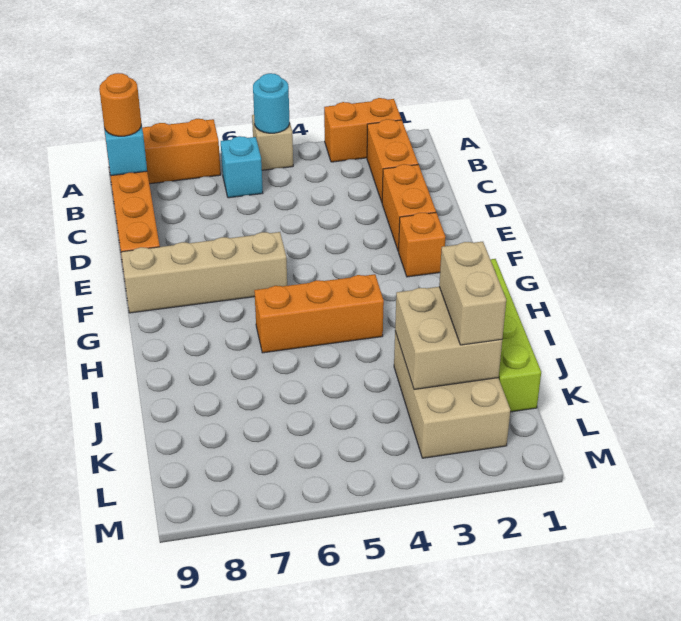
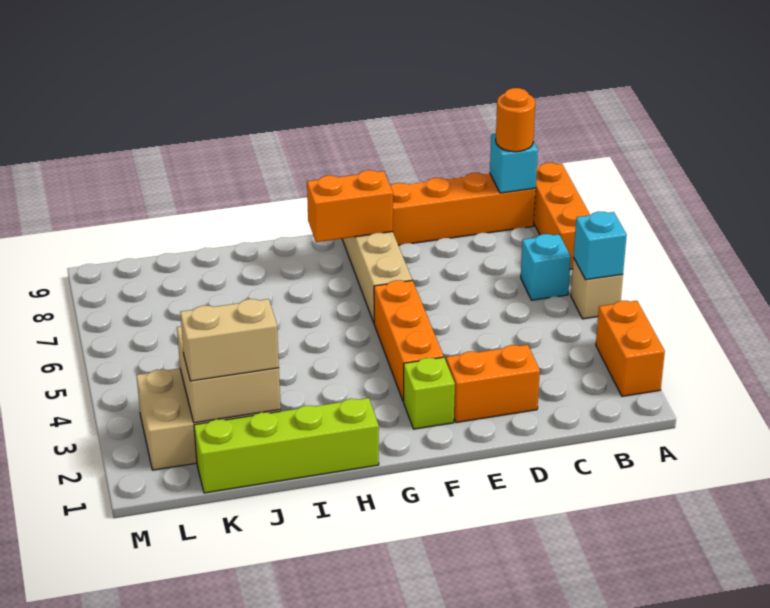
cyan 1x1 round brick [253,73,289,133] -> cyan 1x1 brick [573,212,627,280]
orange 1x2 brick [367,119,418,202] -> orange 1x2 brick moved to [307,170,393,242]
orange 1x1 brick [399,213,446,277] -> lime 1x1 brick [404,357,455,429]
orange 1x3 brick [254,274,384,353] -> orange 1x3 brick moved to [374,280,444,401]

